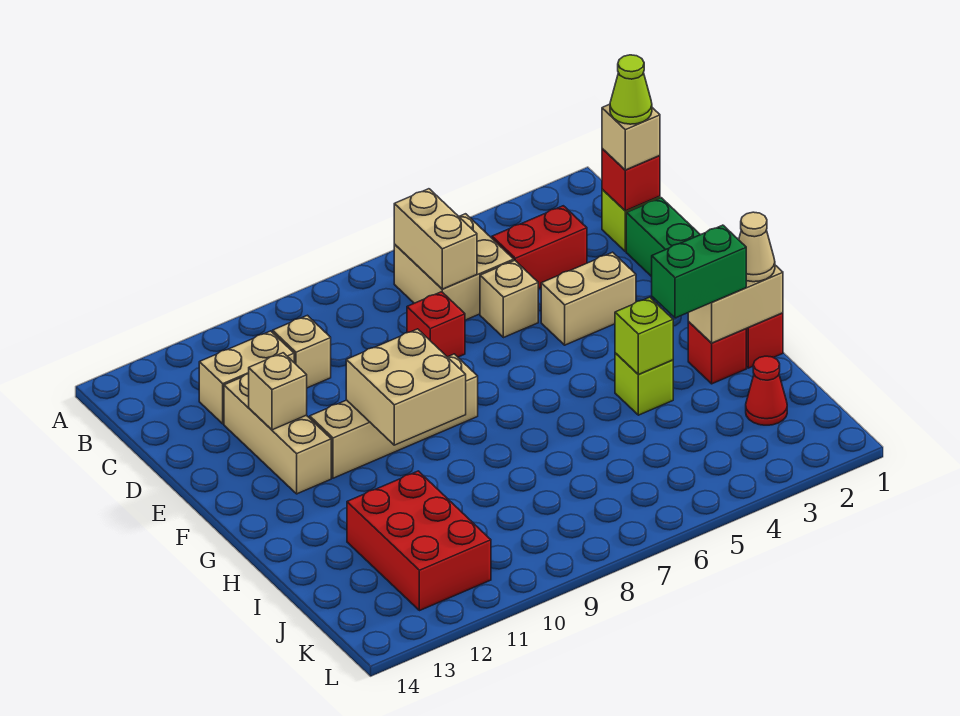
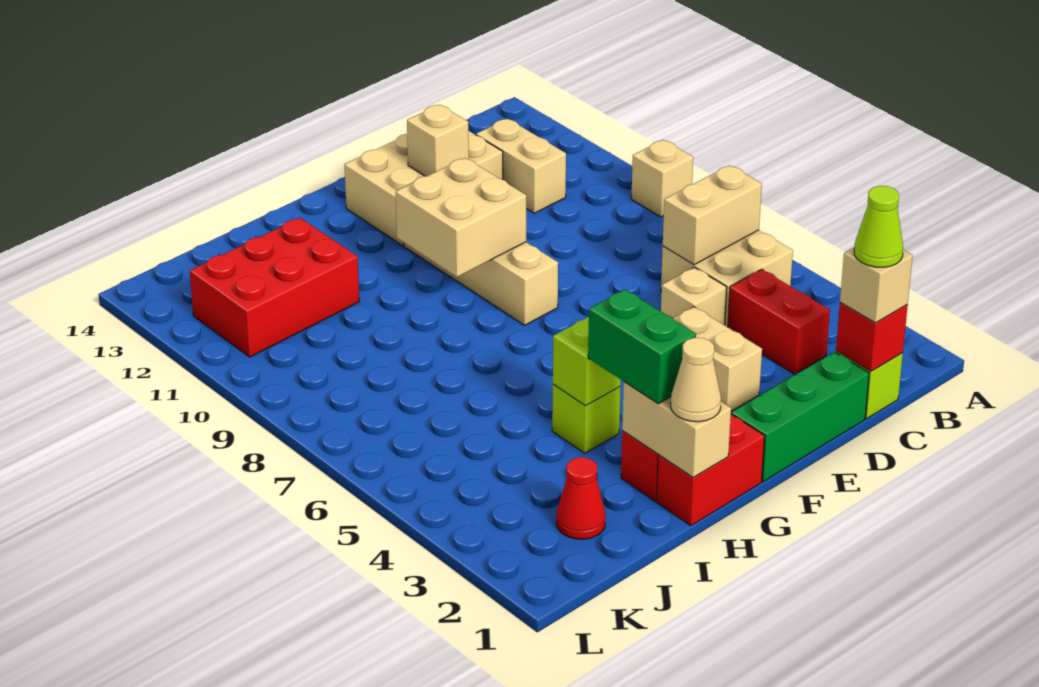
tan 1x1 brick [273,315,331,388] -> tan 1x1 brick moved to [631,140,693,217]
red 1x1 brick [407,292,465,357] -> none
tan 1x3 brick [224,374,331,494] -> tan 2x3 brick [344,131,503,245]

